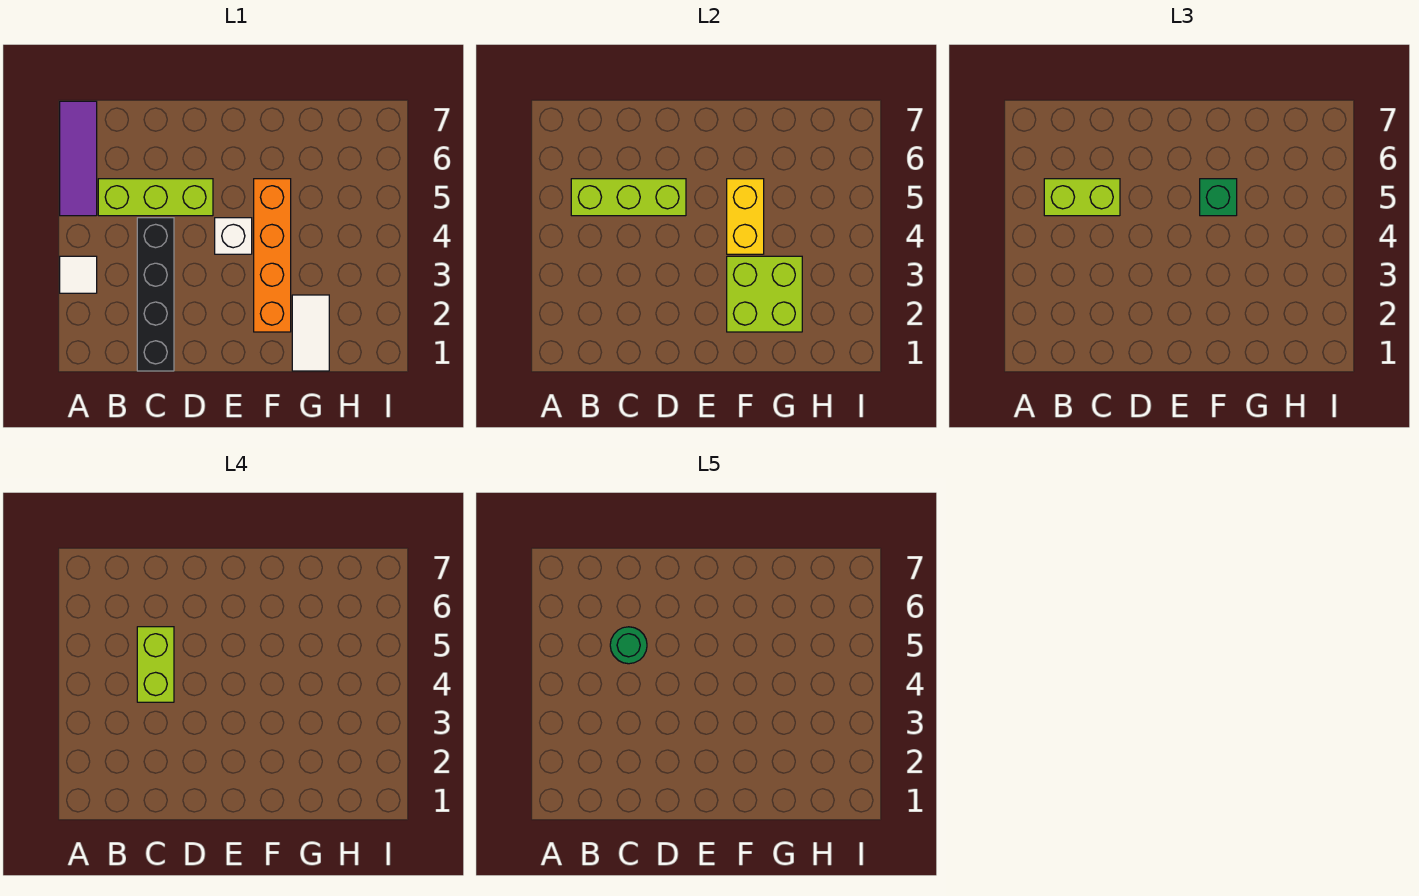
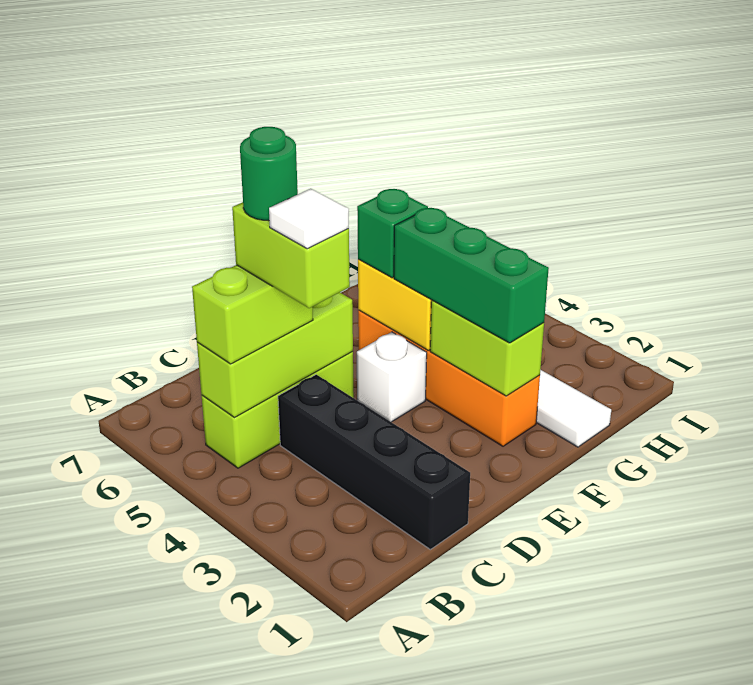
white 1x1 tile [60,256,97,293] -> white 1x1 tile moved to [269,189,349,249]
purple 1x3 tile [60,101,97,216] -> none
lime 2x2 brick [727,256,802,332] -> lime 1x2 brick [430,300,544,396]
none -> green 1x3 brick [394,208,549,343]

